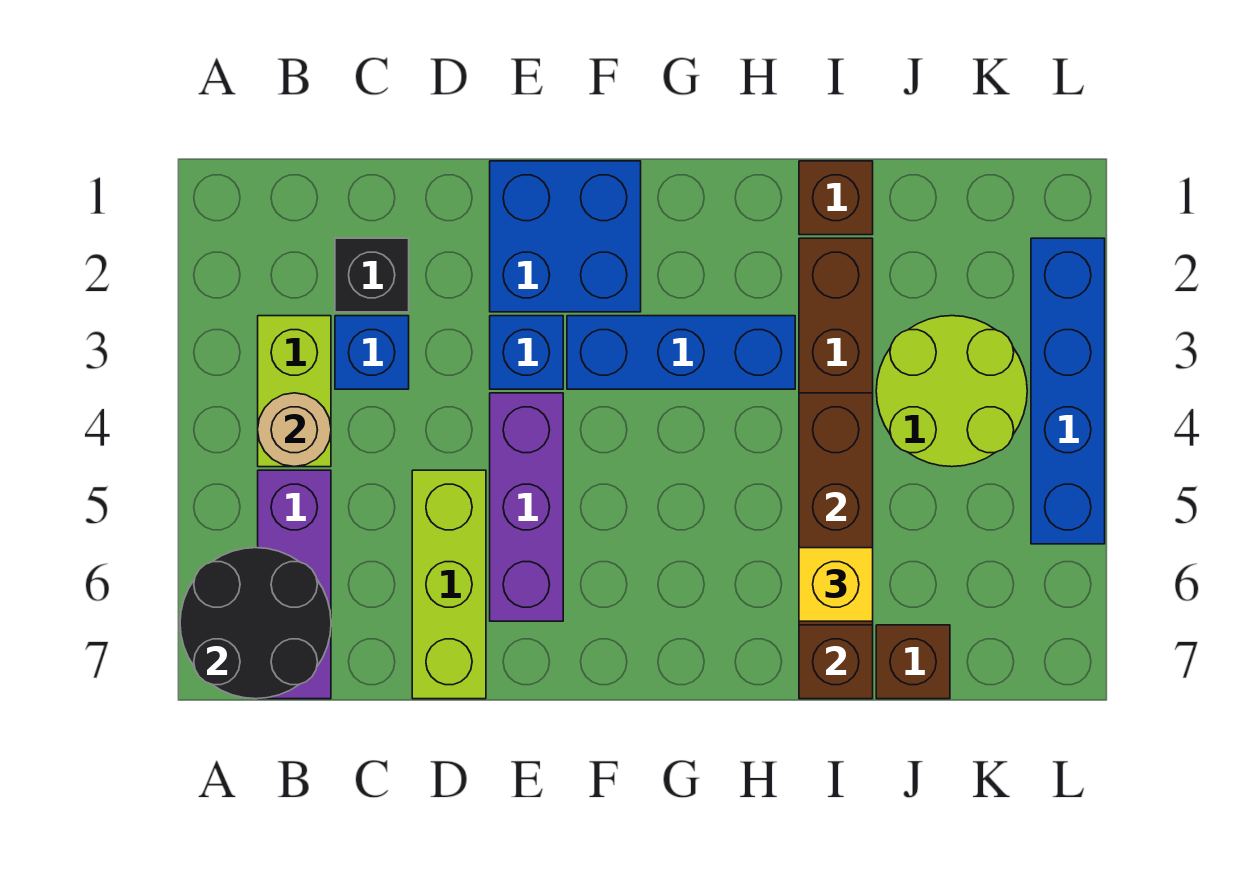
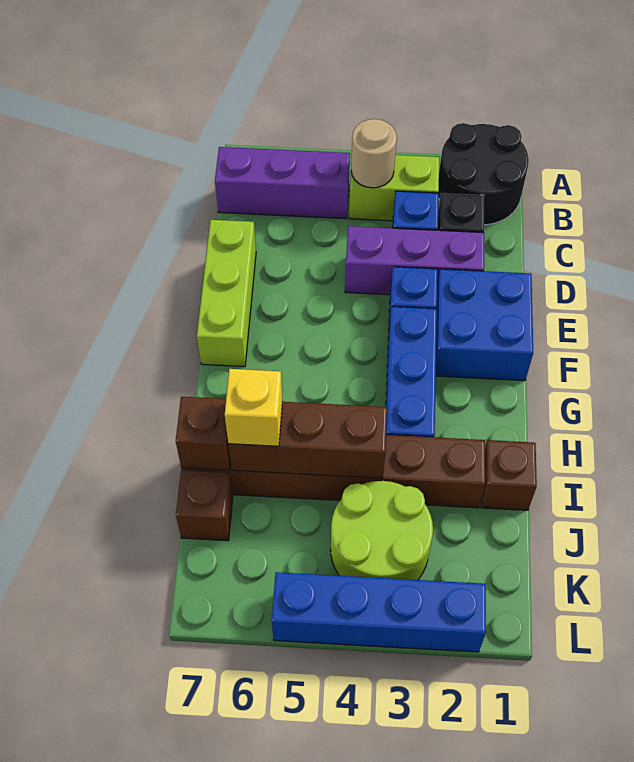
black 2x2 round brick [180,548,331,699] -> black 2x2 round brick moved to [438,123,529,225]
lime 1x3 brick [412,470,486,699] -> lime 1x3 brick turned to [197,220,256,367]
purple 1x3 brick [490,393,563,621] -> purple 1x3 brick moved to [345,226,484,295]

